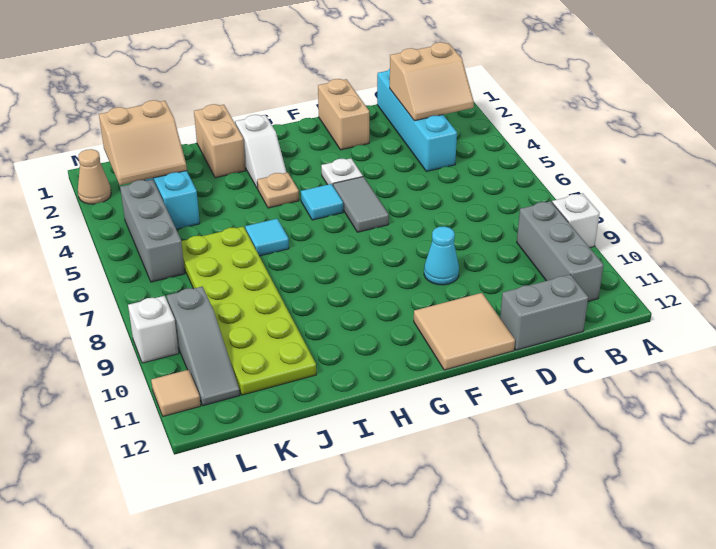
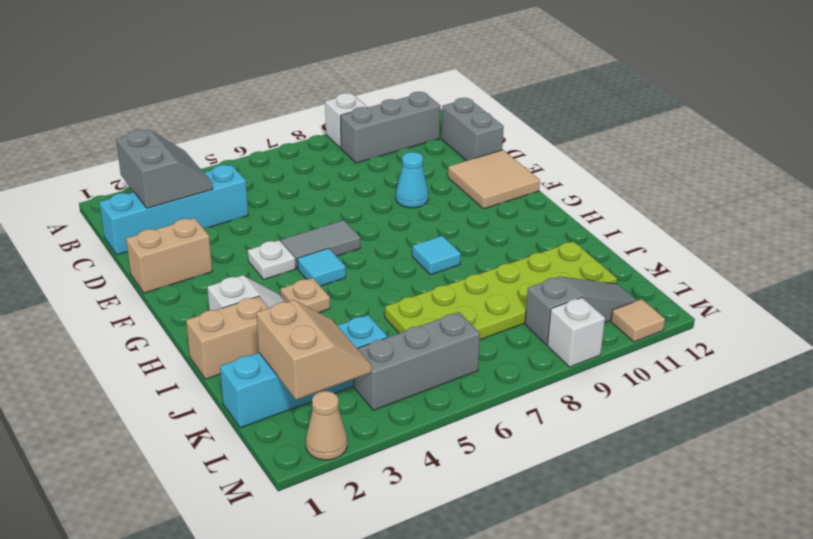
tan 2x2 slope [390,42,474,121] -> grey 2x2 slope [116,130,213,208]
cyan 1x1 tile [245,219,289,256] -> cyan 1x1 tile moved to [412,236,461,275]

